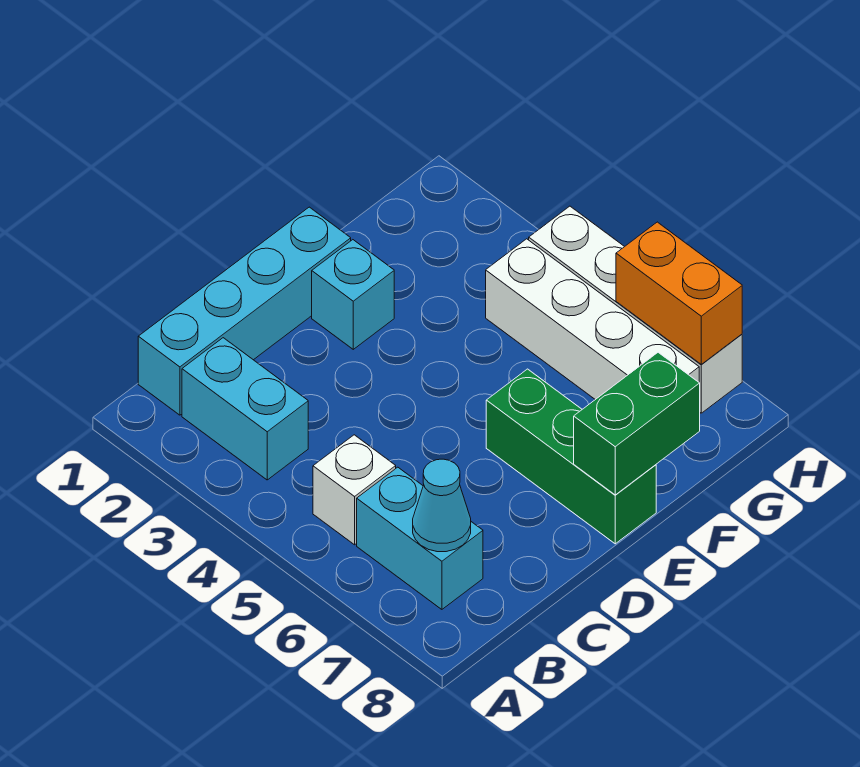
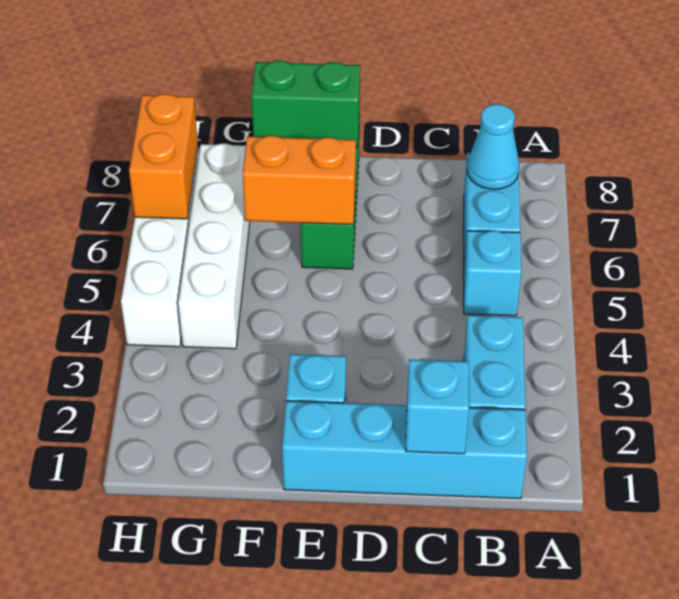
white 1x1 brick [313,435,396,545] -> cyan 1x1 brick [464,231,521,316]
none -> cyan 1x1 brick [406,359,469,454]
none -> orange 1x2 brick [243,136,356,224]

